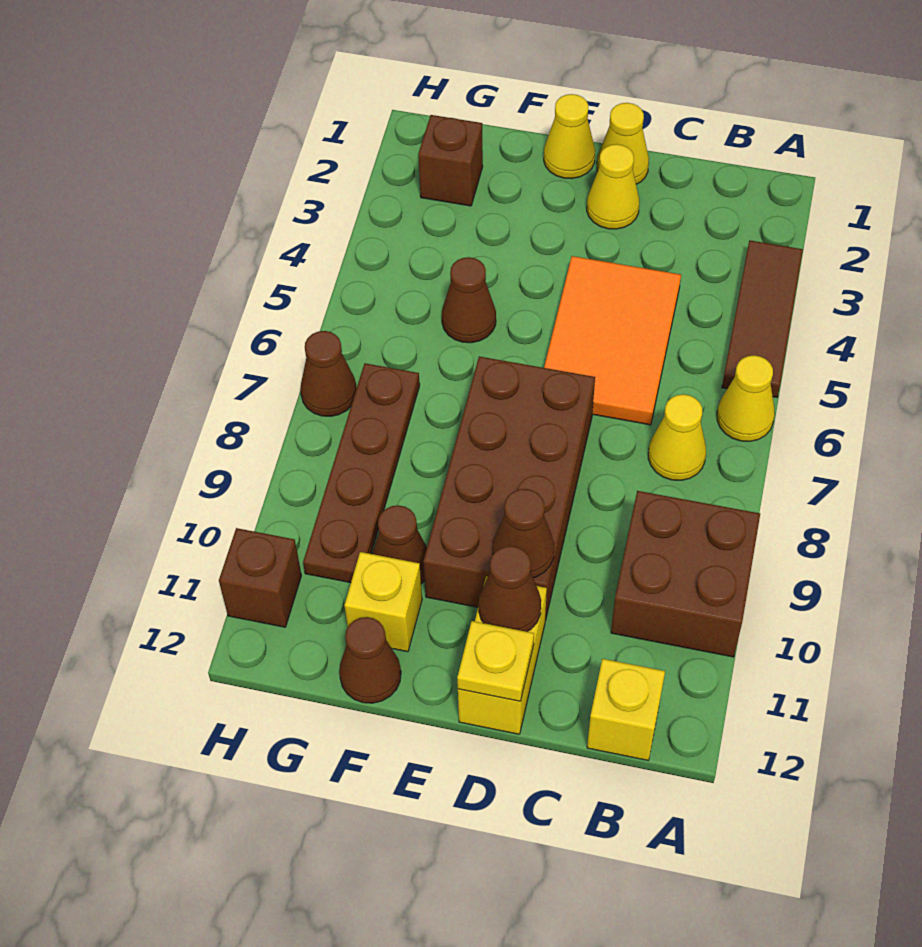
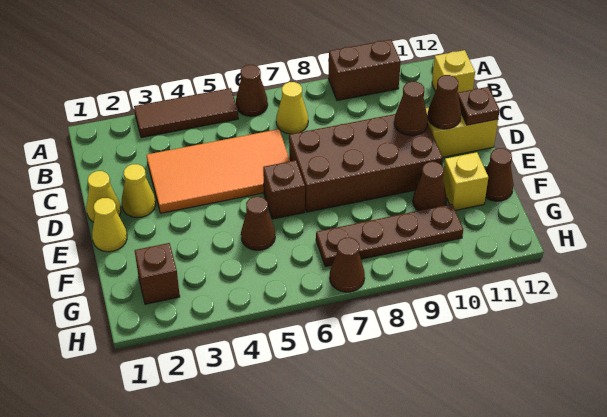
yellow 1x1 cone [717,355,775,441] -> brown 1x1 cone [236,65,268,116]
brown 2x2 brick [611,491,760,657] -> brown 1x2 brick [328,40,401,101]
orange 2x3 tile [544,256,681,425] -> orange 2x4 tile [147,129,290,213]
yellow 1x1 plate [457,621,534,701] -> brown 1x1 plate [458,87,500,125]
brown 1x1 brick [219,528,301,627] -> brown 1x1 brick moved to [263,160,305,219]

